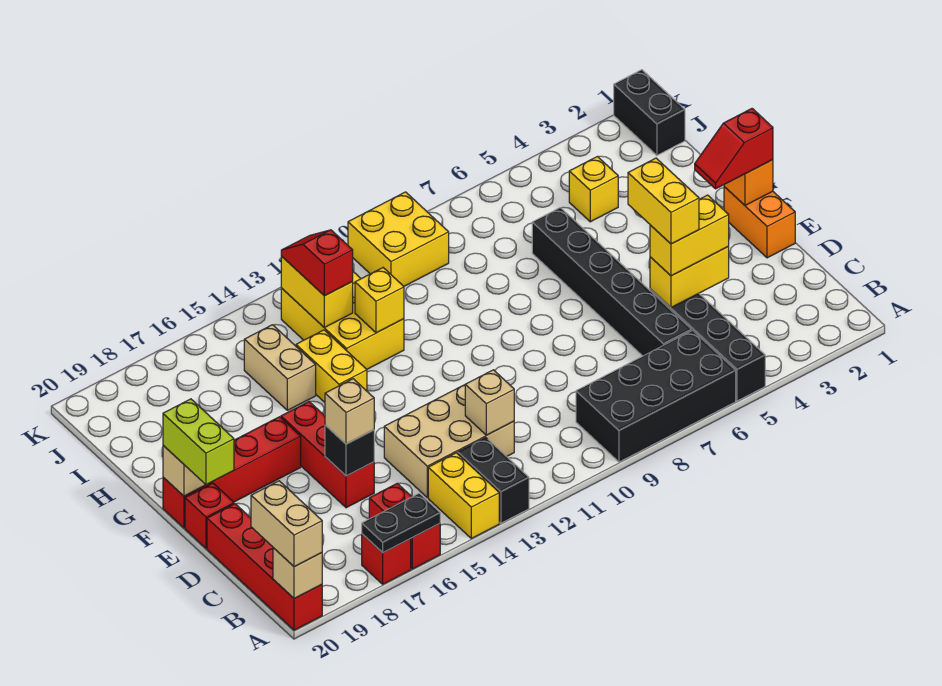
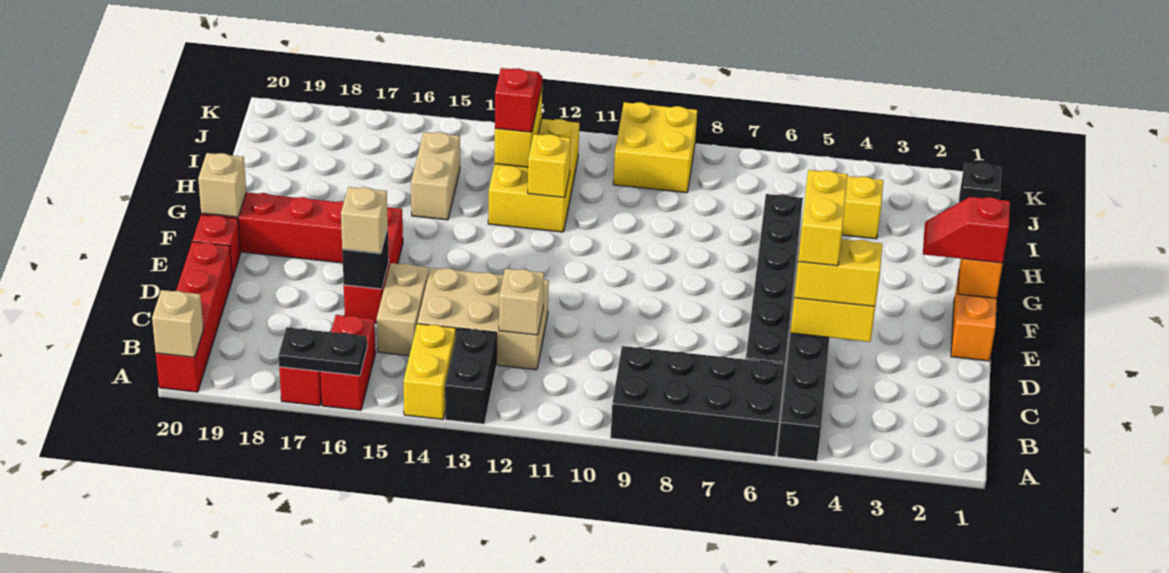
tan 1x2 brick [251,481,322,567] -> tan 1x2 brick moved to [377,263,429,356]
lime 1x2 brick [163,399,234,485] -> none
yellow 1x2 brick [296,330,367,402] -> none
black 1x2 brick [614,70,685,155] -> black 1x1 brick [959,163,1001,203]

